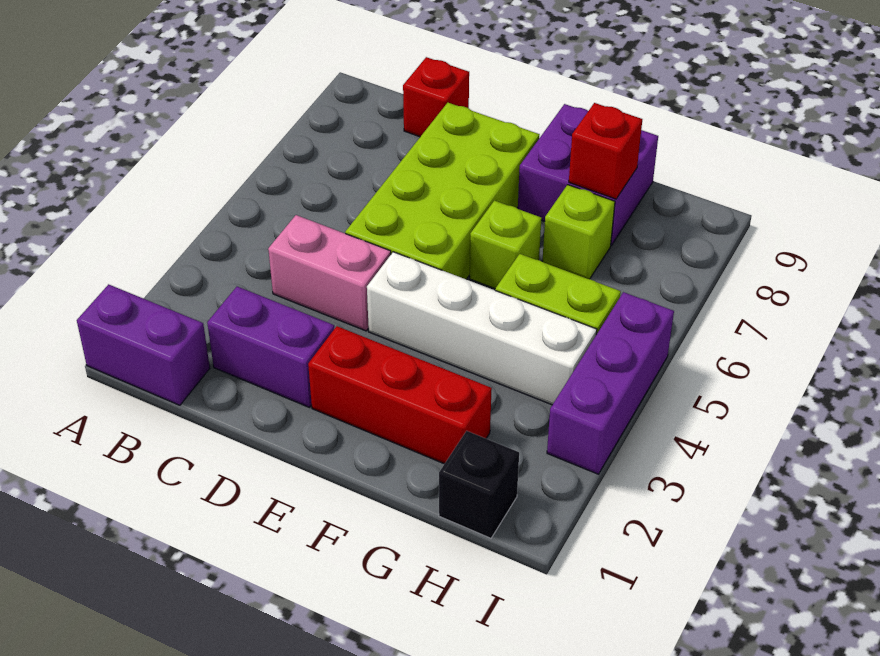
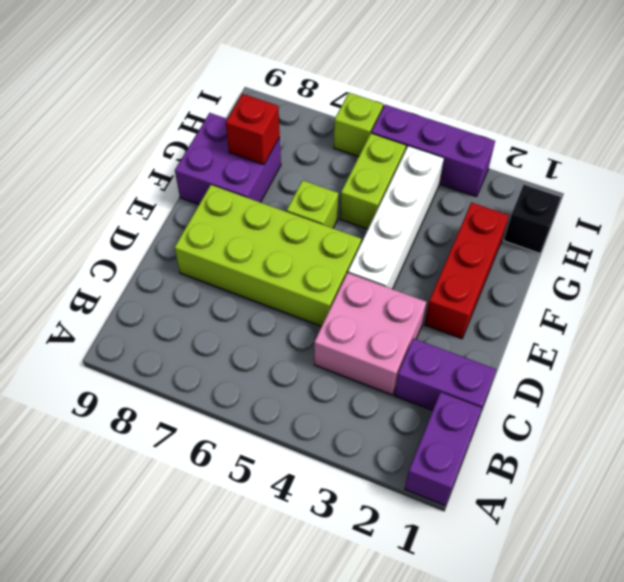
purple 1x2 brick [207,287,334,407] -> purple 1x2 brick turned to [394,338,496,415]
pink 1x2 brick [268,215,391,331] -> pink 2x2 brick [314,273,426,395]
red 1x1 brick [403,57,469,137] -> none
lime 1x1 brick [542,185,615,279] -> lime 1x1 brick moved to [334,93,383,157]

